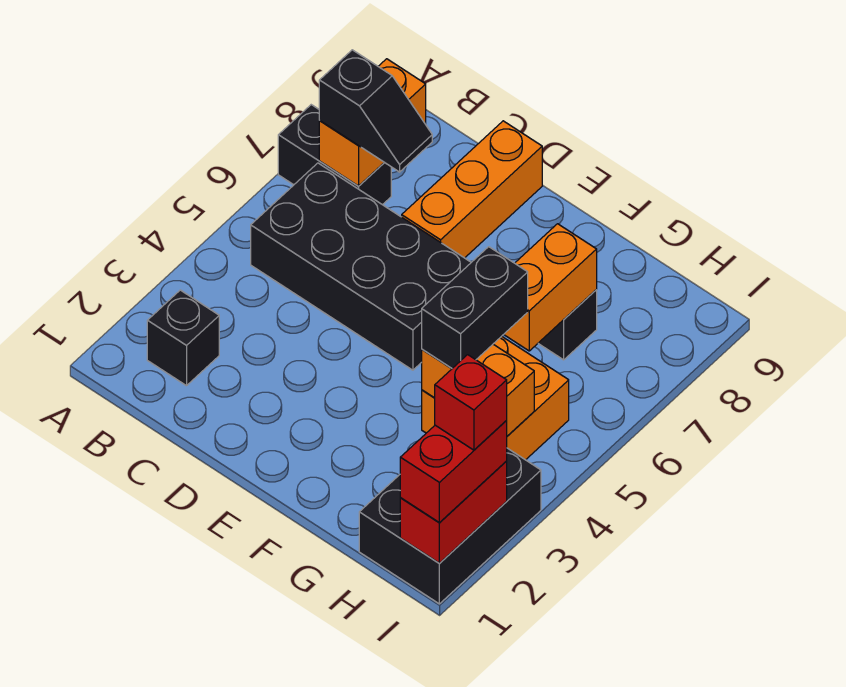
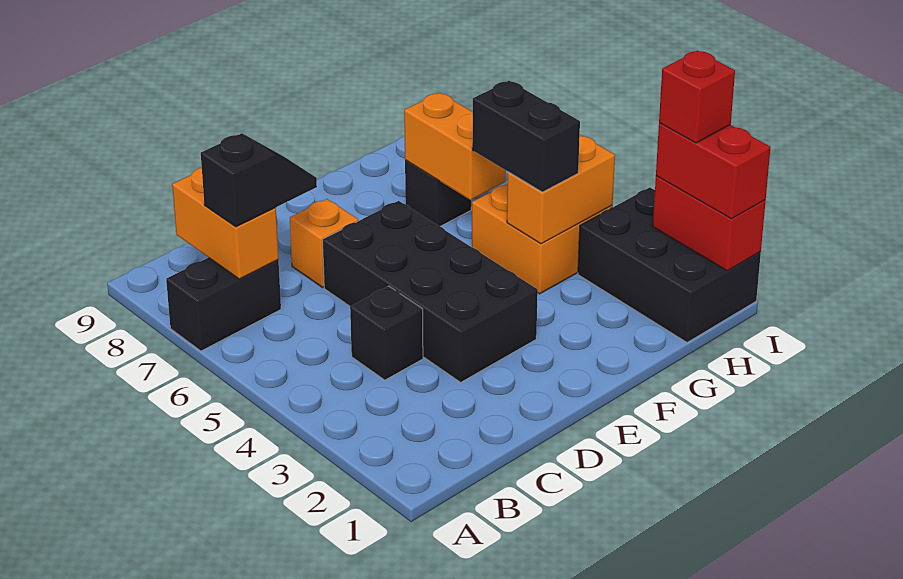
black 1x1 brick [147,290,219,386] -> black 1x1 brick moved to [350,286,423,380]
black 2x4 brick [251,163,471,370] -> black 2x4 brick turned to [322,201,538,382]
orange 1x3 brick [402,121,542,258] -> orange 1x1 brick [290,199,358,287]

